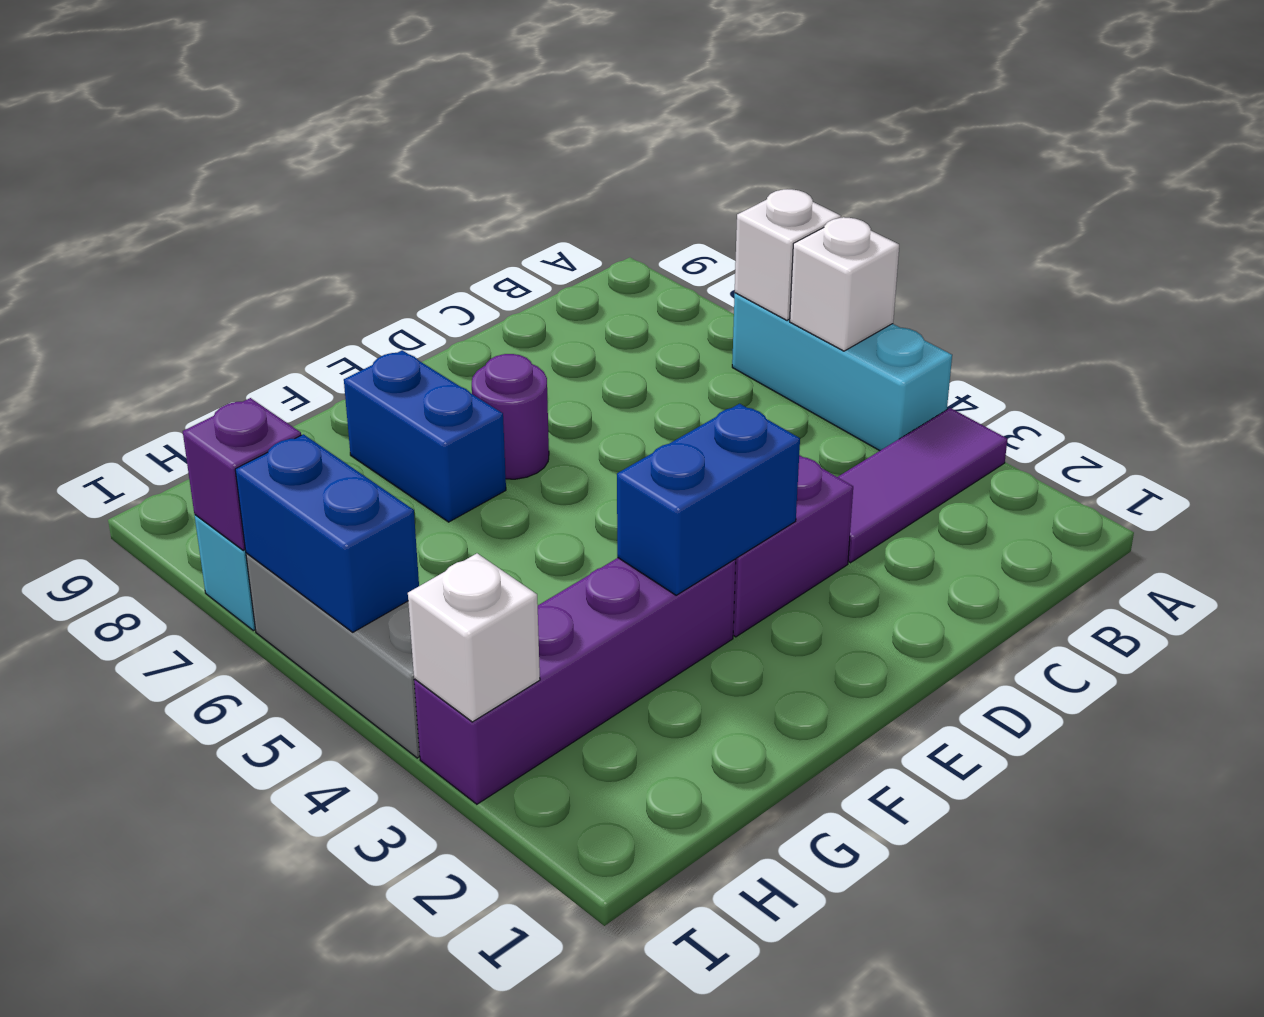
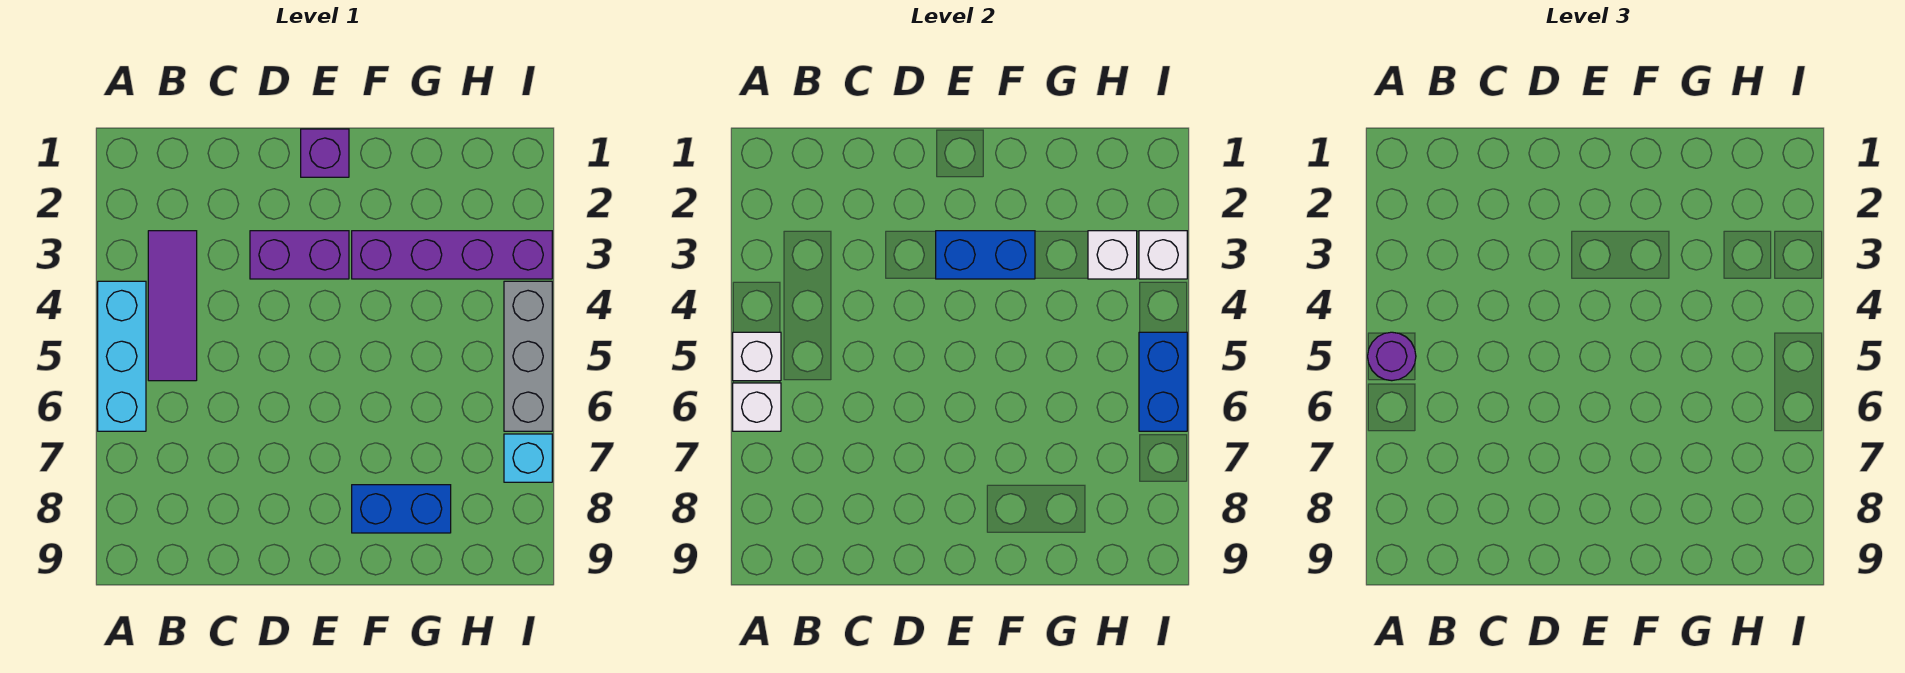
purple 1x3 tile [838,408,1007,563] -> purple 1x3 tile turned to [148,231,197,381]
purple 1x1 round brick [472,354,549,479] -> purple 1x1 round brick moved to [1368,332,1416,381]
blue 1x2 brick [344,350,506,522] -> blue 1x2 brick turned to [352,485,451,533]
none -> white 1x1 brick [1088,231,1137,279]
purple 1x1 brick [183,398,301,550] -> purple 1x1 brick moved to [301,129,349,177]

